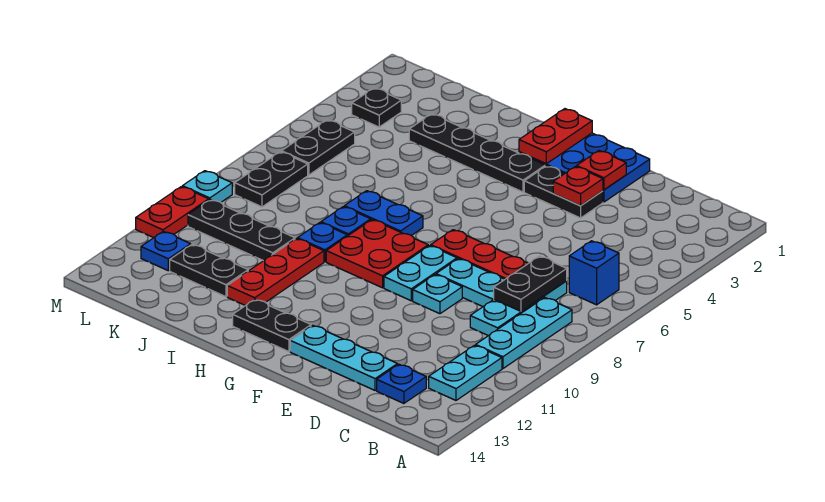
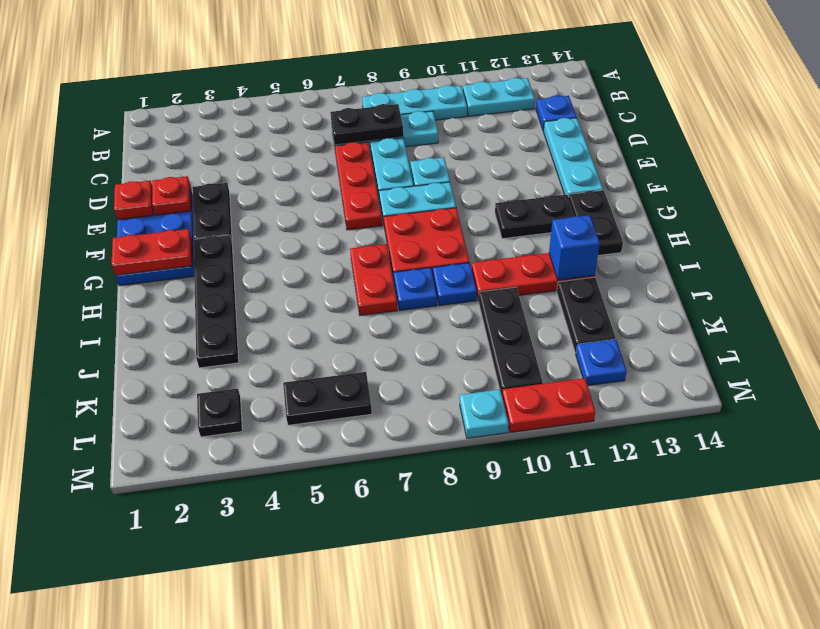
blue 1x1 brick [569,241,619,305] -> blue 1x1 brick moved to [549,215,600,280]
red 1x1 plate [553,166,603,206] -> red 1x1 plate moved to [114,181,153,220]
blue 1x2 plate [344,191,423,236] -> red 1x2 plate [350,244,397,315]
black 1x2 plate [235,152,308,207] -> black 1x2 plate moved to [495,195,574,239]

